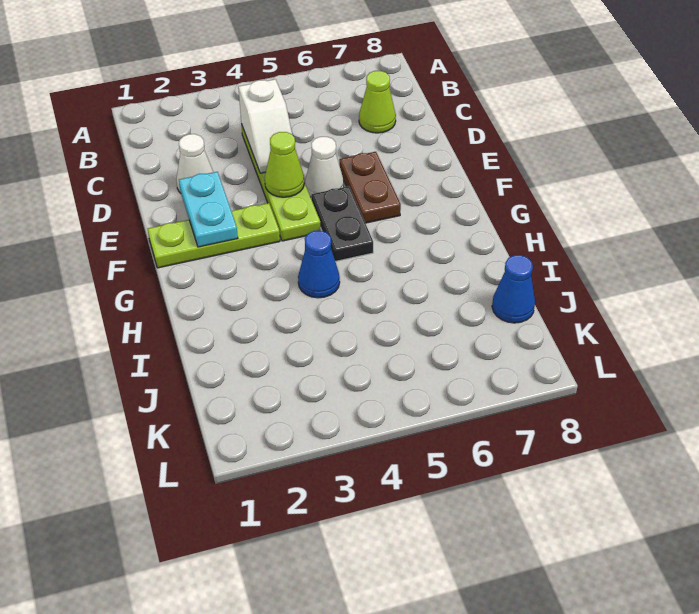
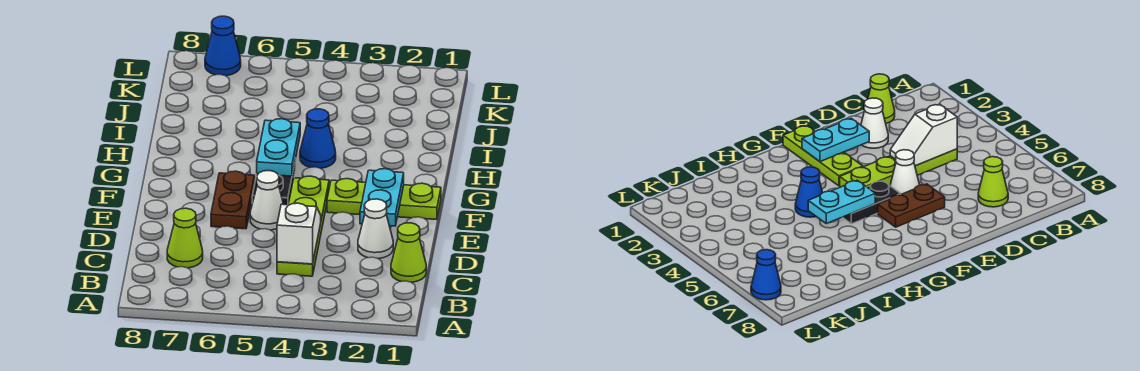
lime 1x1 cone [265,132,304,197] -> lime 1x1 cone moved to [391,223,426,282]
none -> cyan 1x2 plate [257,119,300,176]
blue 1x1 cone [492,255,535,323] -> blue 1x1 cone moved to [205,16,241,76]

